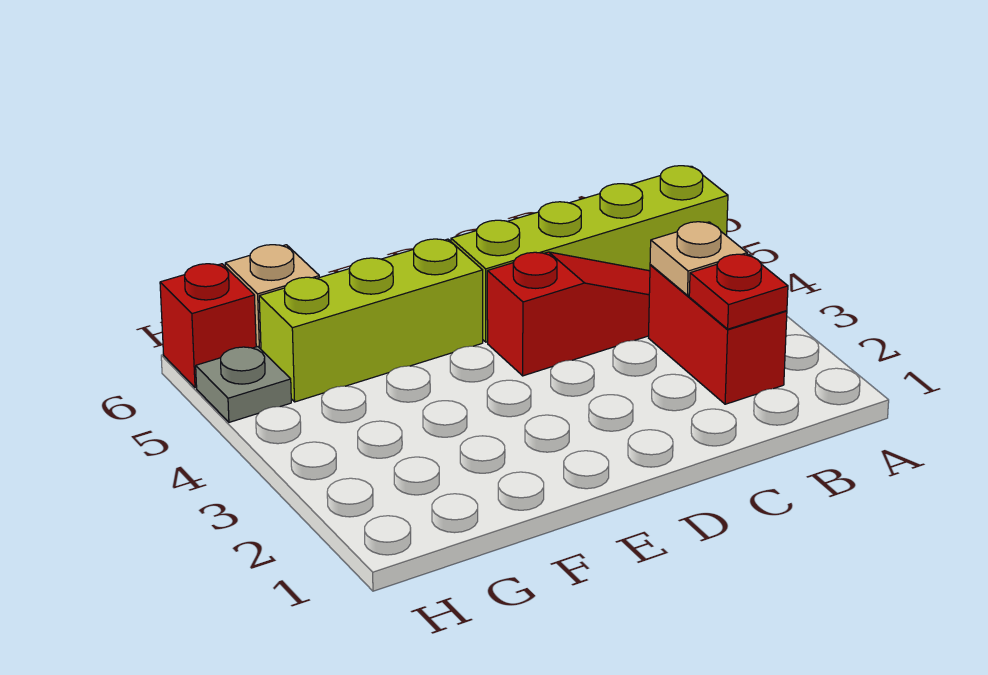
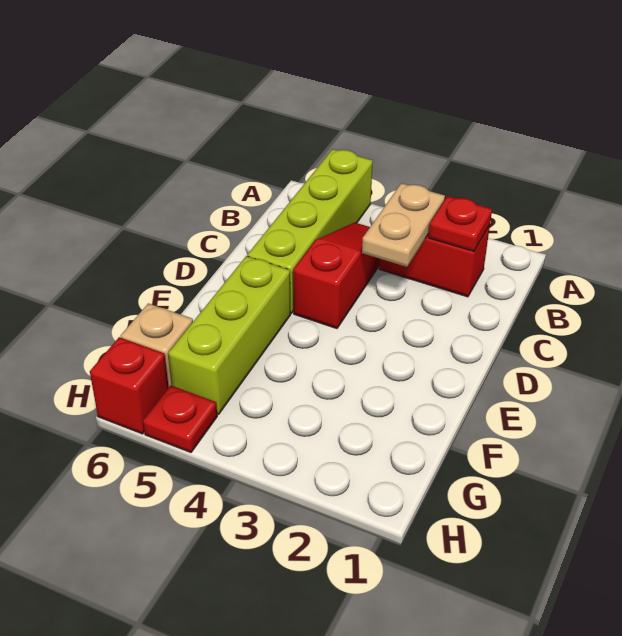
tan 1x1 plate [650,222,747,295] -> tan 1x2 plate [362,183,445,267]
grey 1x1 plate [196,347,291,422] -> red 1x1 plate [143,385,217,452]

